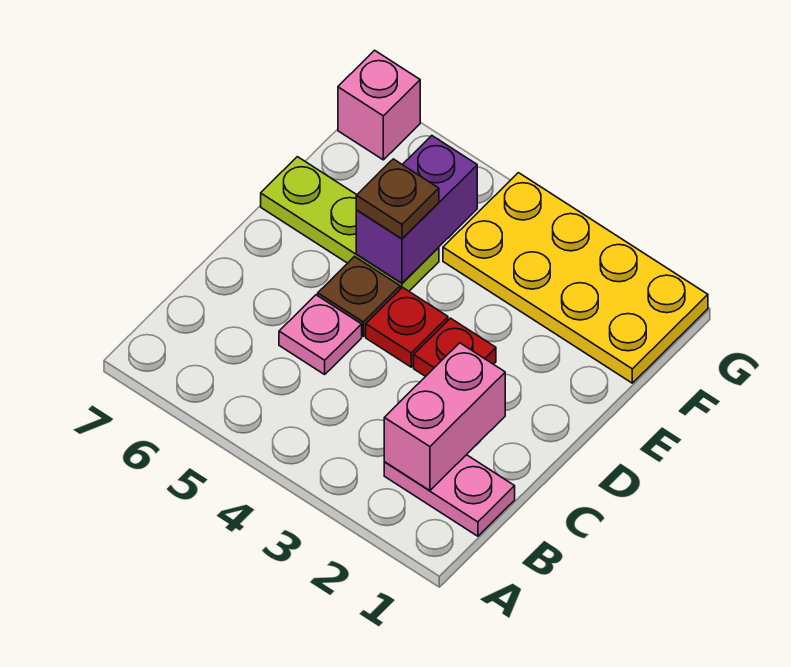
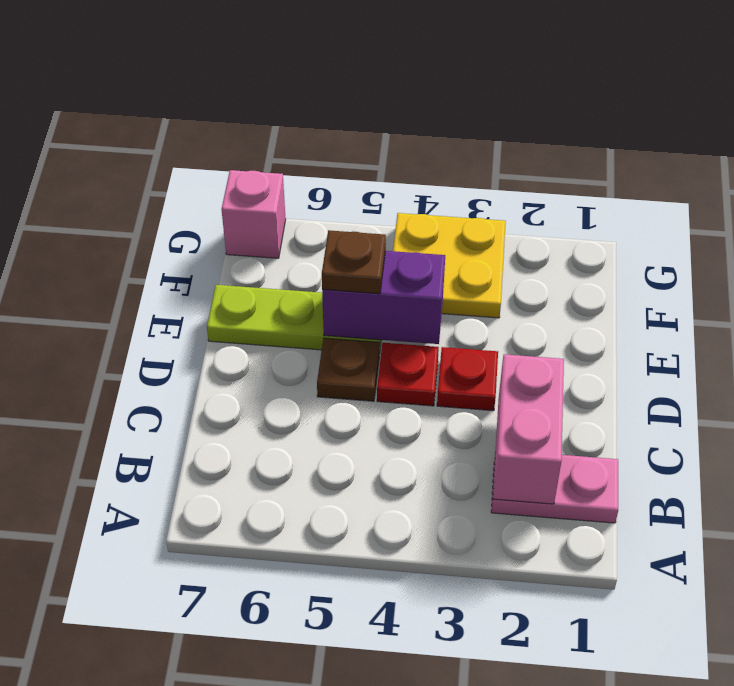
pink 1x1 plate [279,295,362,374] -> none
purple 1x2 brick [356,136,477,283] -> purple 1x2 brick turned to [322,251,445,344]
yellow 2x4 plate [443,173,708,383] -> yellow 2x2 plate [393,213,506,318]

